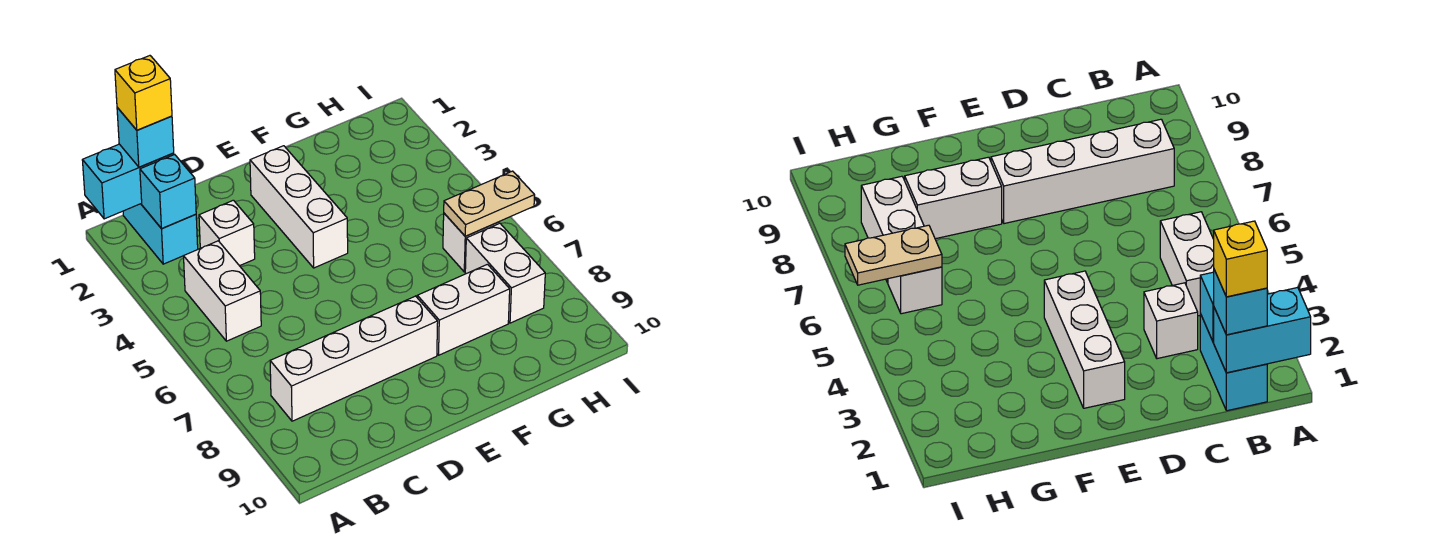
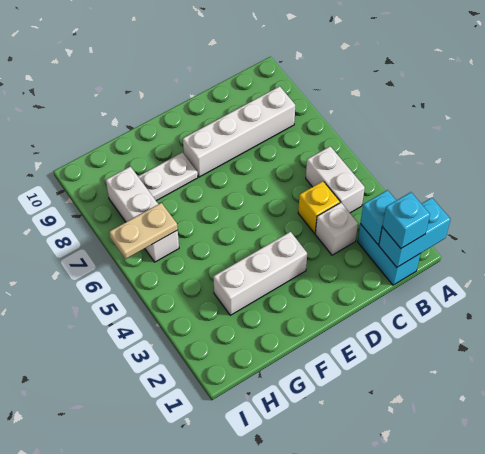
yellow 1x1 brick [115,56,172,130] -> yellow 1x1 brick moved to [298,181,340,233]
white 1x3 brick [250,146,348,268] -> white 1x3 brick turned to [213,232,307,315]
white 1x2 brick [417,264,510,355] -> white 1x2 plate [138,152,198,201]

